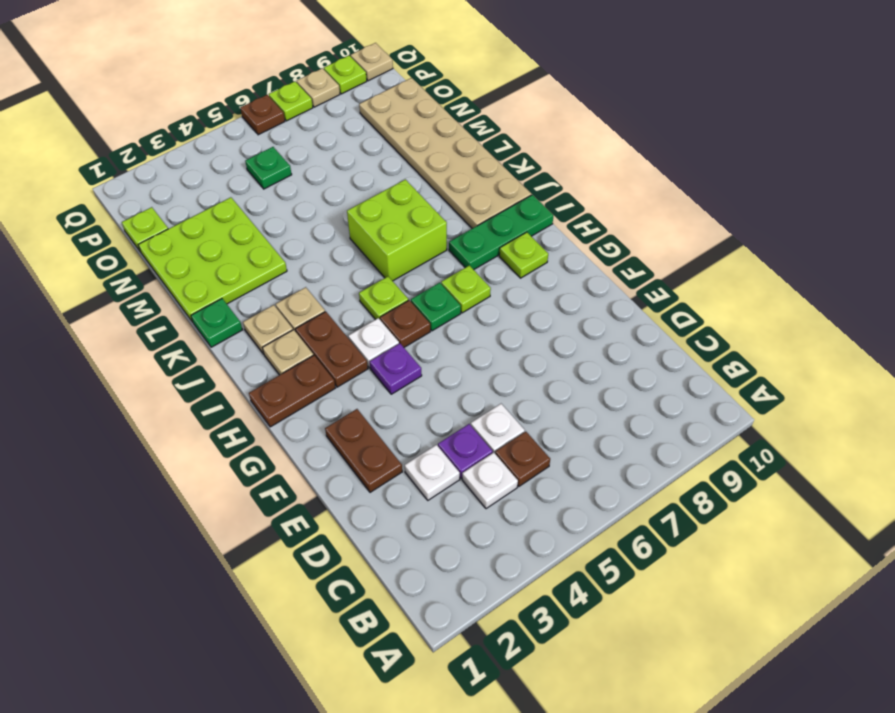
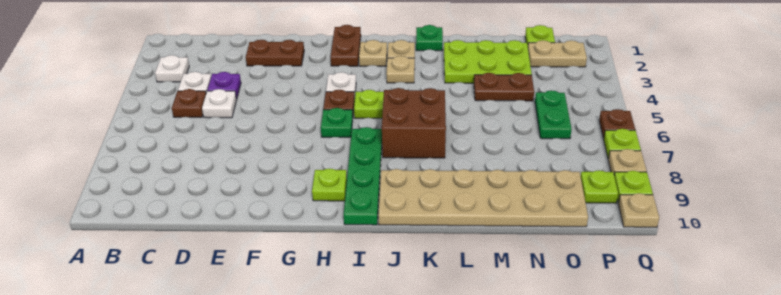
white 1x1 plate [405,445,460,500] -> white 1x1 plate moved to [155,55,189,82]
purple 1x1 plate [370,343,422,394] -> none
brown 1x2 plate [295,312,368,387] -> brown 1x2 plate moved to [474,73,534,101]
lime 1x1 plate [441,265,491,313] -> lime 1x1 plate moved to [581,170,618,203]
green 1x3 plate [449,195,554,270] -> green 1x4 plate [344,127,382,225]
lime 2x2 brick [347,179,447,281] -> brown 2x2 brick [382,88,446,158]
lime 3x3 plate [138,197,287,322] -> lime 2x3 plate [444,40,532,83]
none -> tan 1x2 plate [528,40,587,67]
green 1x1 plate [245,147,292,189] -> green 1x2 plate [535,90,572,139]

